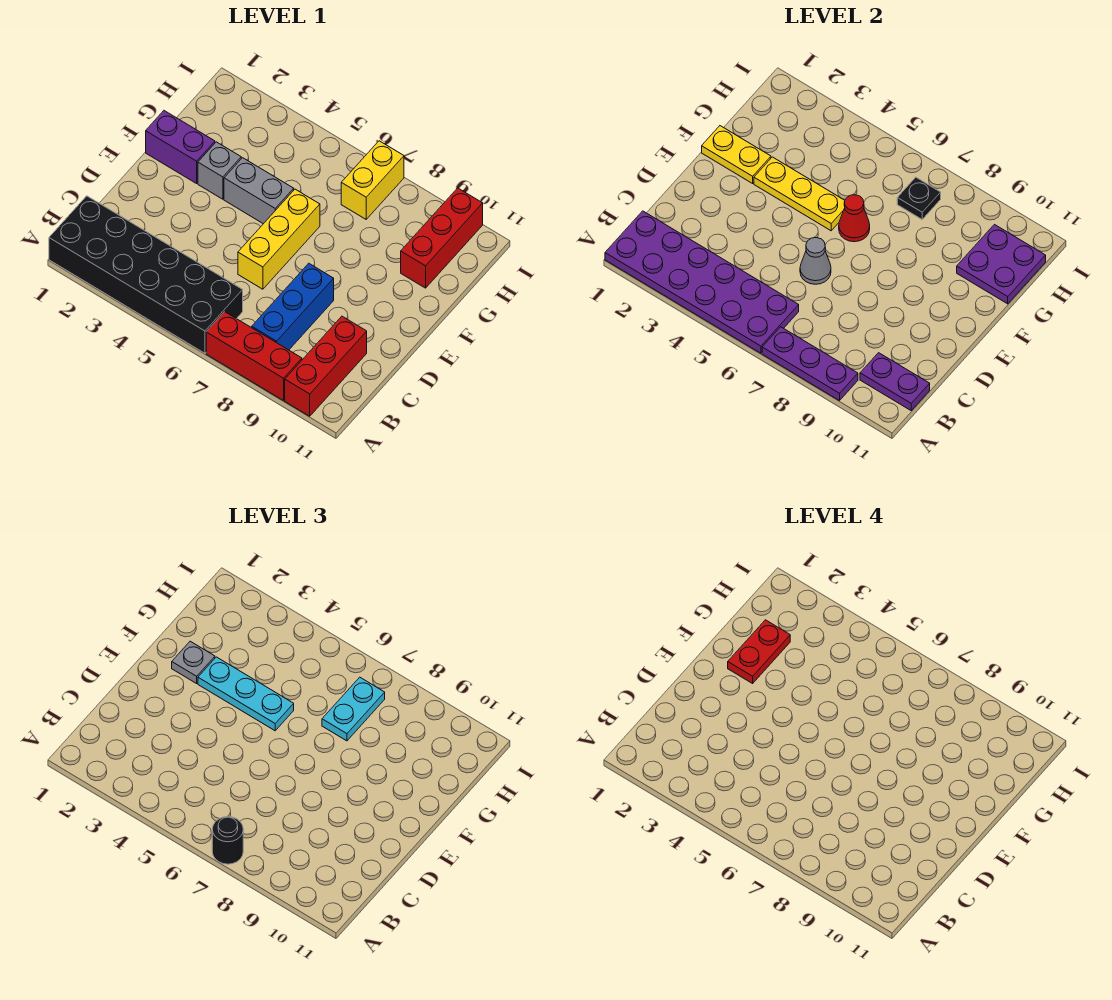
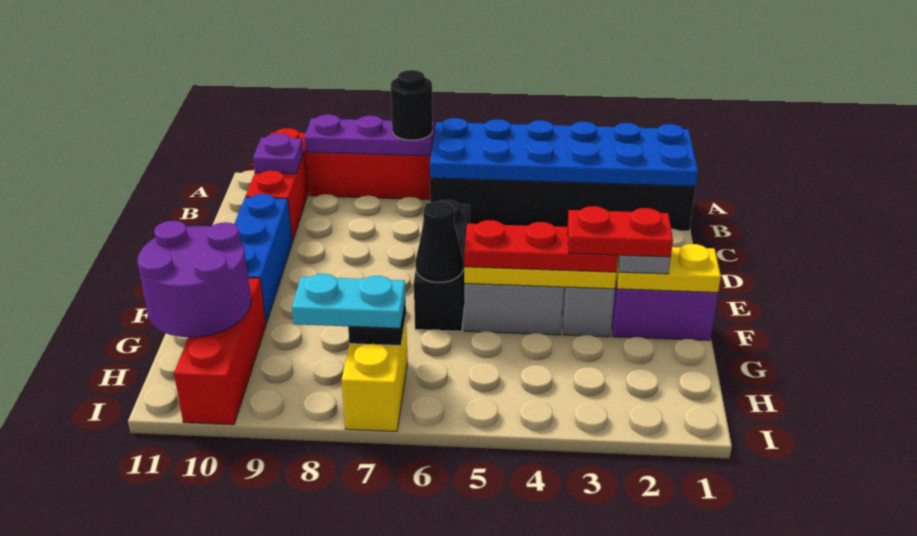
purple 2x6 plate [605,211,799,353] -> blue 2x6 plate [430,118,698,187]
blue 1x3 brick [252,263,334,350] -> blue 1x3 brick moved to [234,194,292,324]
purple 1x2 plate [860,353,930,410] -> purple 1x1 plate [253,133,303,174]
yellow 1x3 brick [238,189,320,289] -> black 1x3 brick [414,200,470,331]
grey 1x1 cone [800,238,831,284] -> none
red 1x2 plate [728,620,790,683] -> red 1x2 plate turned to [568,206,673,257]
cyan 1x3 plate [198,657,294,731] -> red 1x3 plate [464,220,618,272]
red 1x1 cone [839,195,870,242] -> black 1x1 cone [416,201,463,283]
cyan 1x2 plate [322,677,385,741] -> cyan 1x2 plate turned to [292,274,405,328]
purple 2x2 plate [957,225,1046,304] -> purple 2x2 round brick [137,221,251,337]

